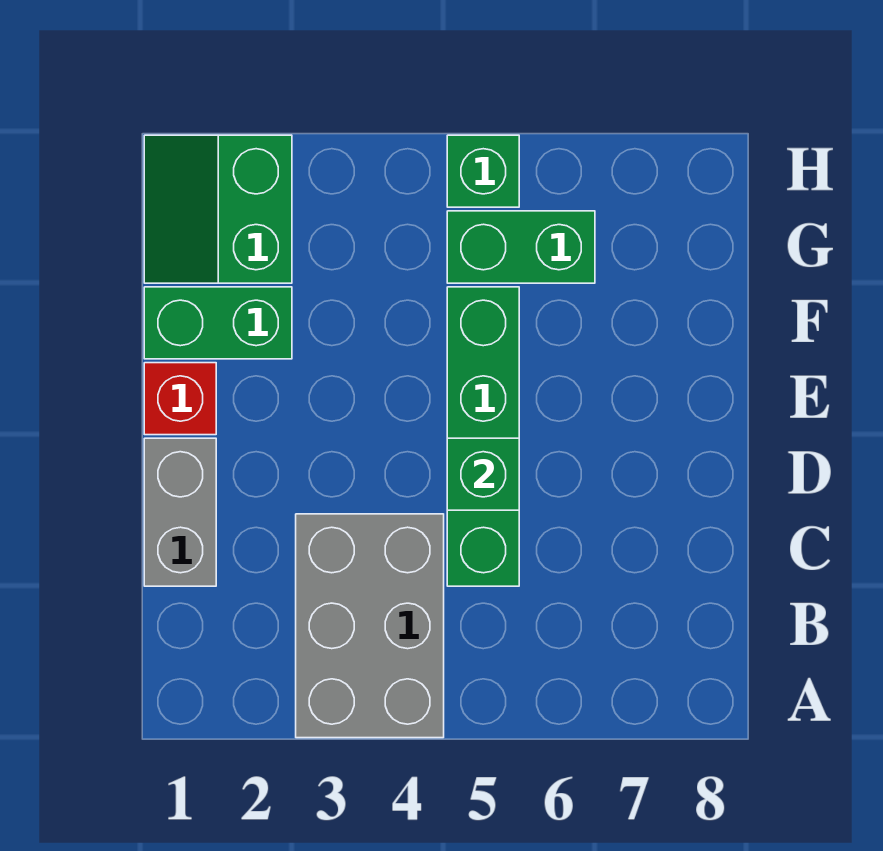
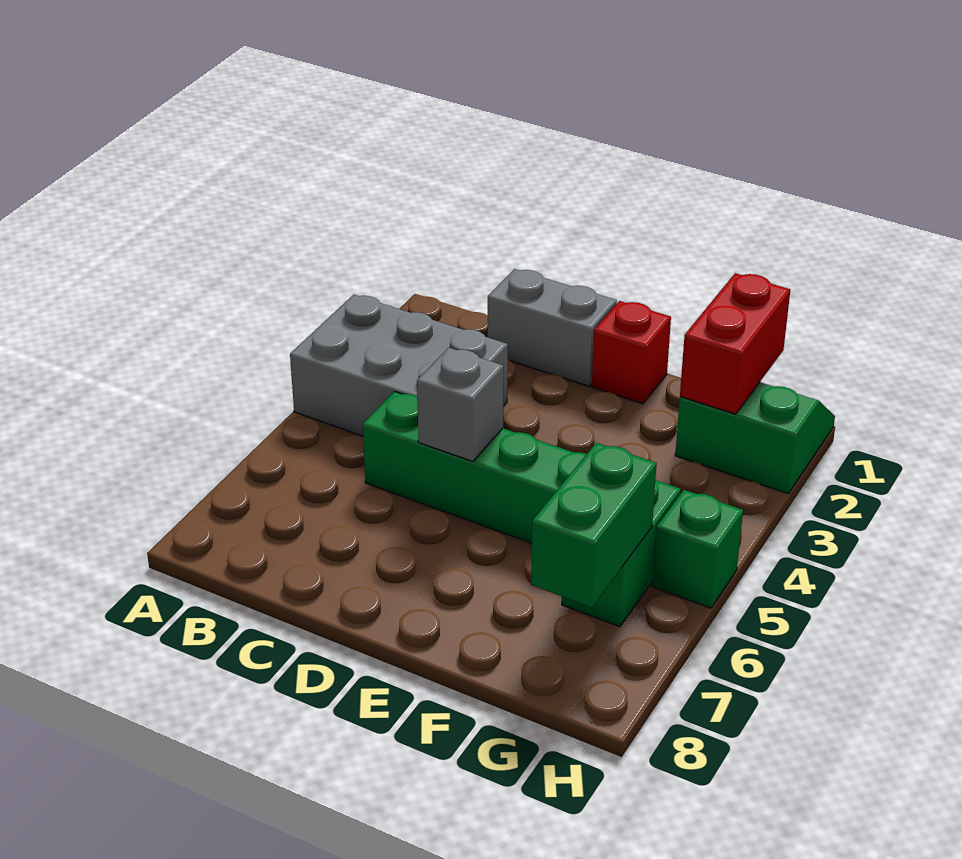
green 1x1 brick [447,438,519,510] -> grey 1x1 brick [417,348,504,462]
green 1x2 brick [144,287,292,359] -> green 1x2 brick moved to [531,443,657,607]
none -> red 1x2 brick [680,273,790,414]

